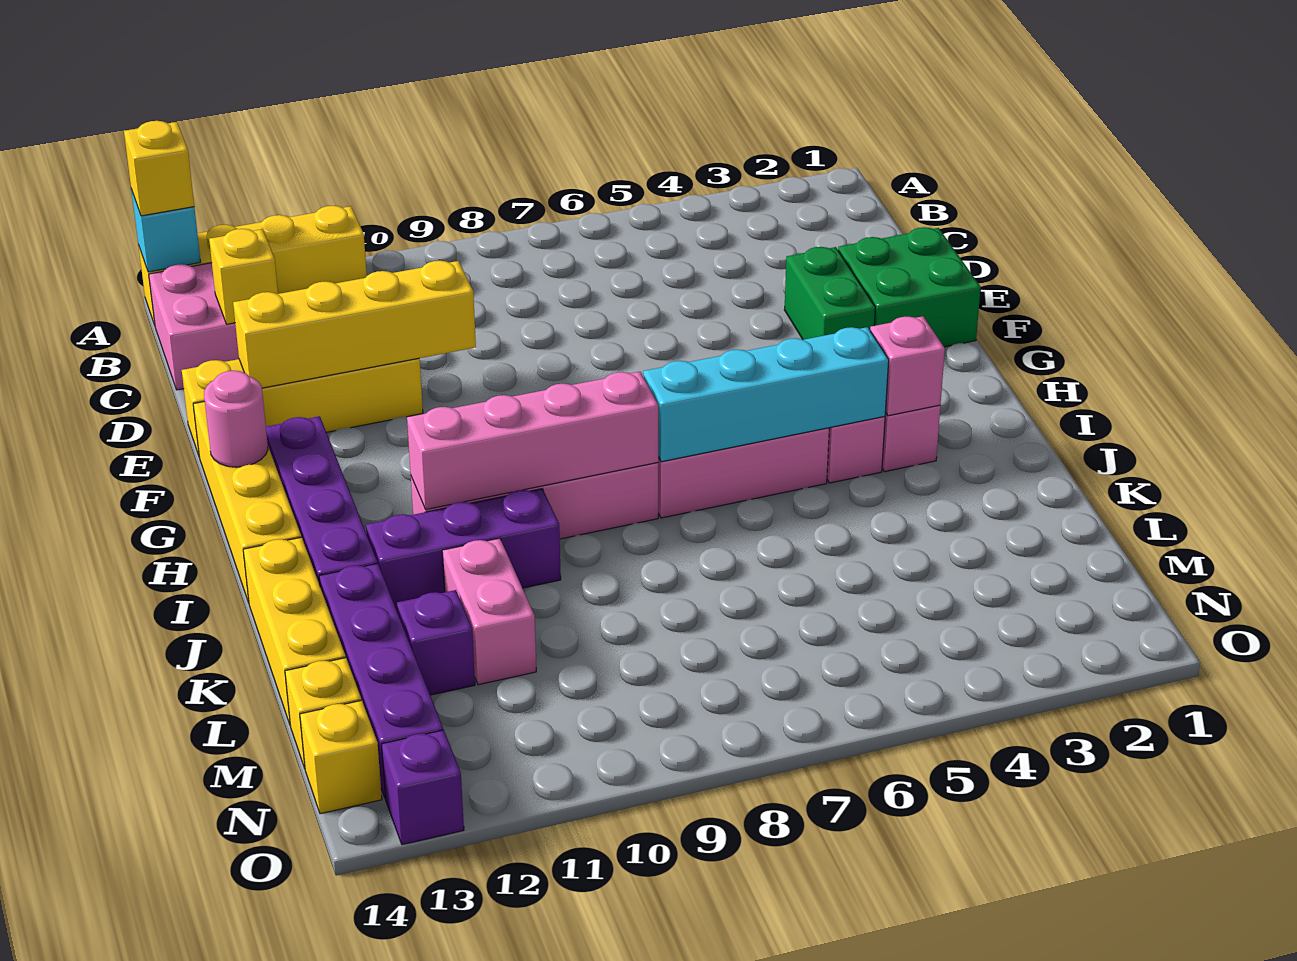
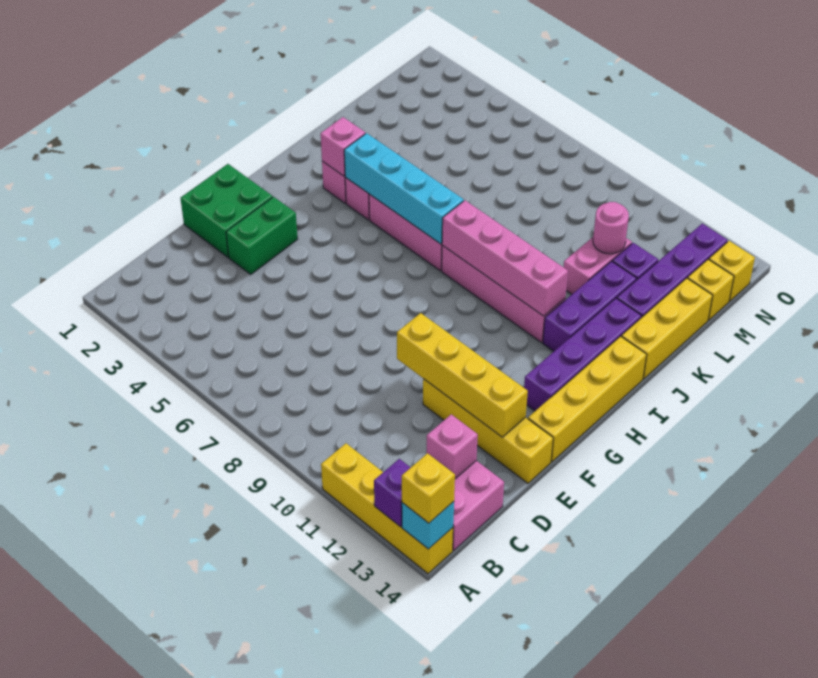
yellow 1x1 brick [209,229,278,324] -> pink 1x1 brick [426,414,478,479]
pink 1x1 round brick [204,371,268,467] -> pink 1x1 round brick moved to [593,202,629,254]
purple 1x3 brick [366,489,561,610] -> purple 1x3 brick turned to [543,261,637,351]
purple 1x1 brick [382,730,464,845] -> purple 1x1 brick moved to [374,459,411,527]

